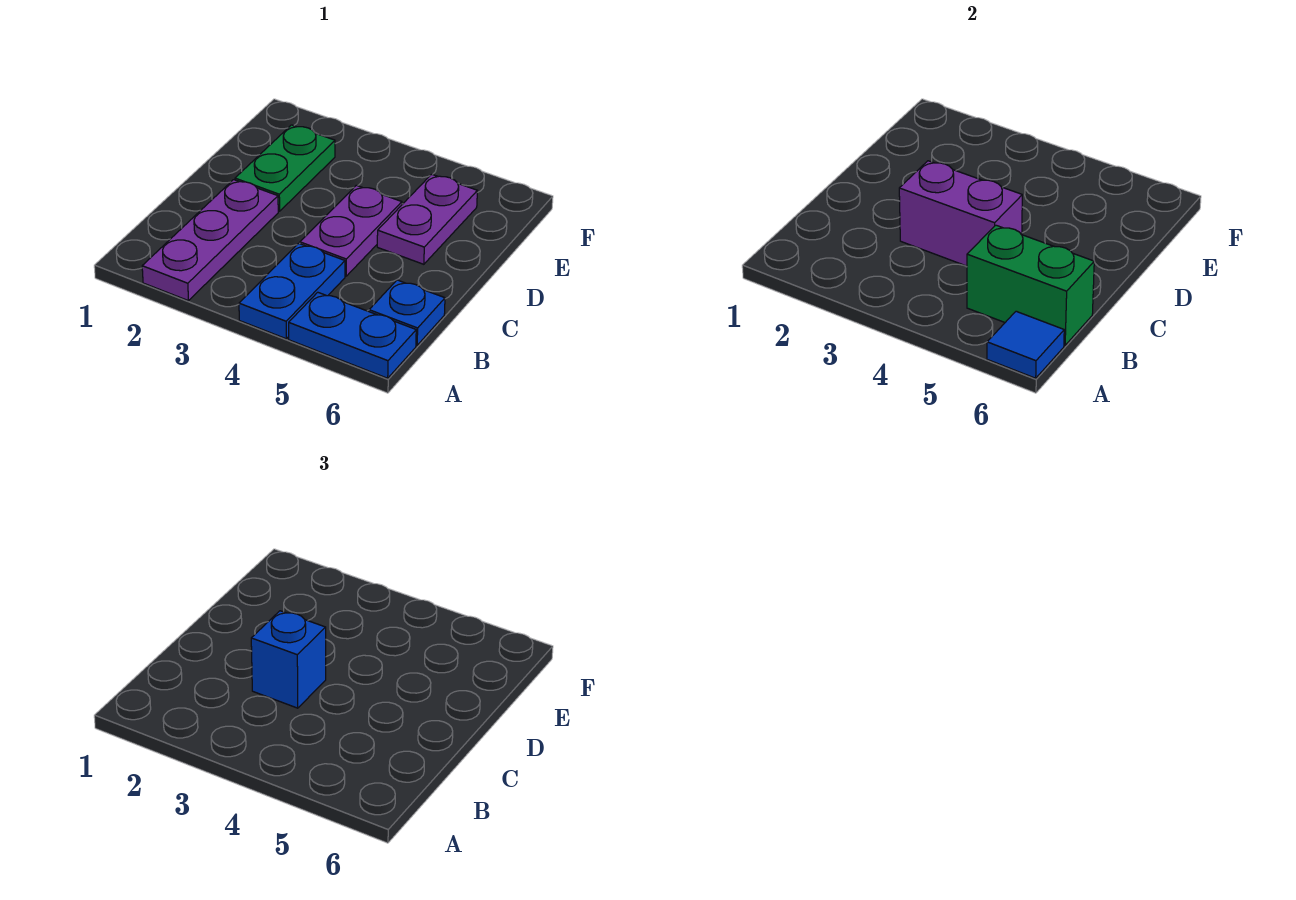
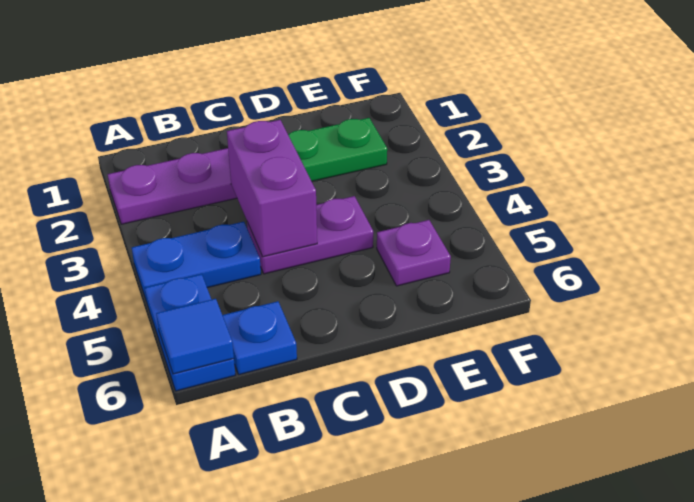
green 1x2 brick [967,225,1094,345] -> none
blue 1x1 brick [251,611,326,708] -> none
purple 1x2 plate [377,174,477,264] -> purple 1x1 plate [377,220,451,286]

